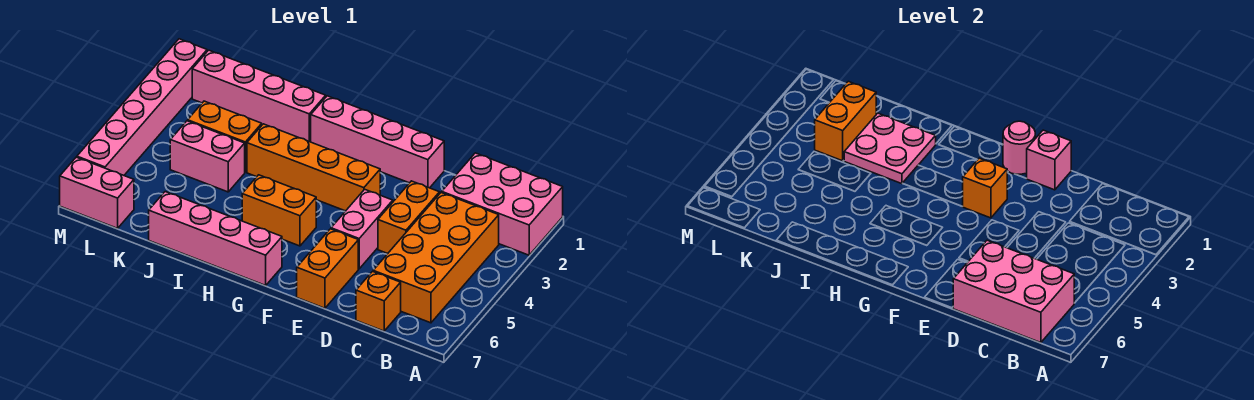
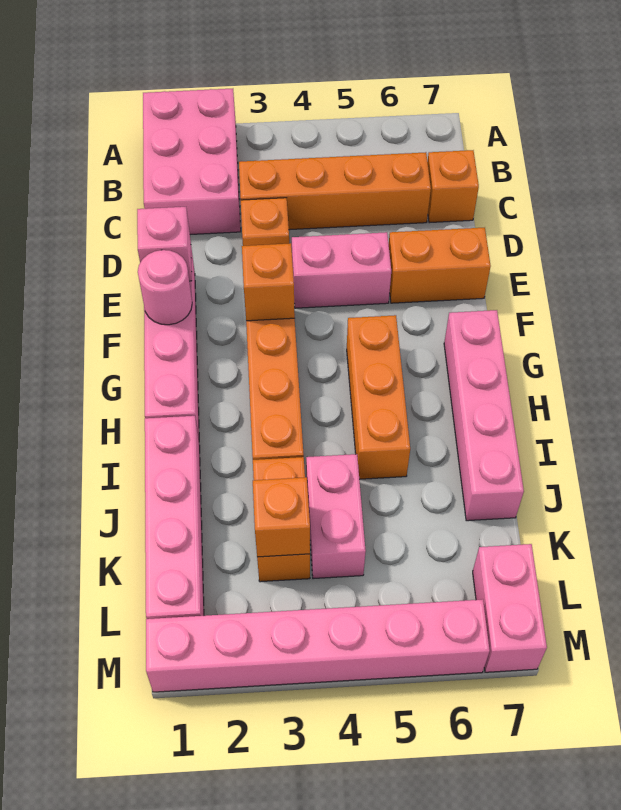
orange 2x4 brick [373,192,499,323] -> orange 1x4 brick [239,152,431,230]
pink 2x3 brick [953,240,1074,343] -> none
orange 1x2 brick [378,181,440,254] -> orange 1x1 brick [241,198,289,246]
orange 1x2 brick [242,175,316,246] -> orange 1x3 brick [347,315,410,479]
pink 2x2 plate [844,113,936,184] -> none
orange 1x2 brick [815,81,876,161] -> orange 1x1 brick [253,477,310,557]

